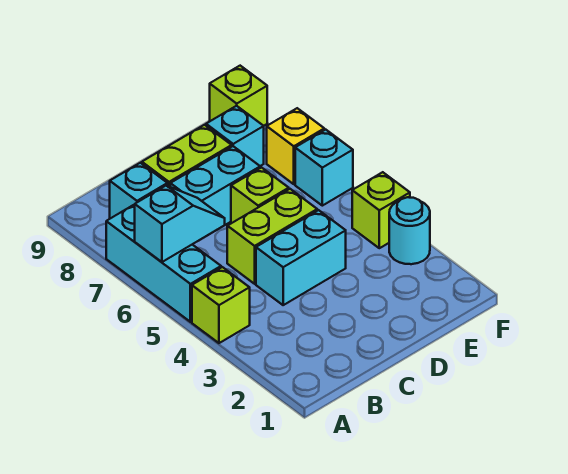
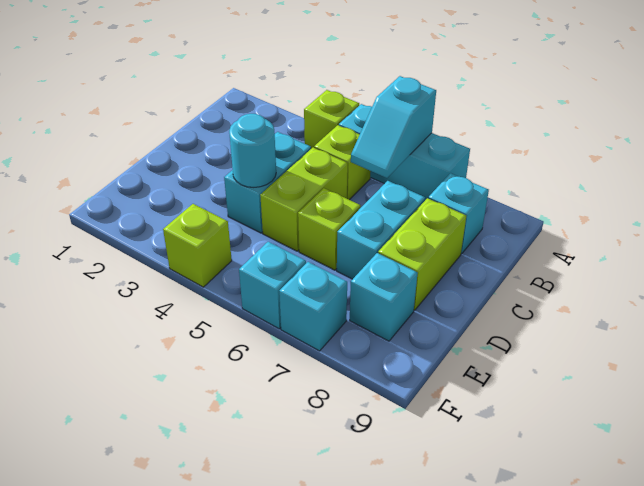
cyan 1x1 round brick [389,197,430,264] -> cyan 1x1 round brick moved to [229,114,276,187]
yellow 1x1 brick [267,108,324,184] -> cyan 1x1 brick [279,262,347,351]
lime 1x1 brick [210,66,267,126] -> lime 1x1 brick moved to [314,125,371,200]

